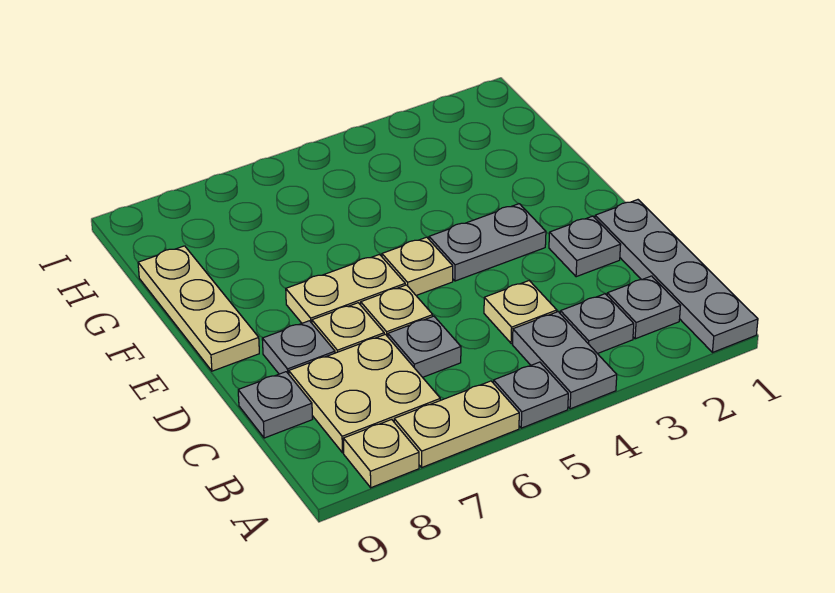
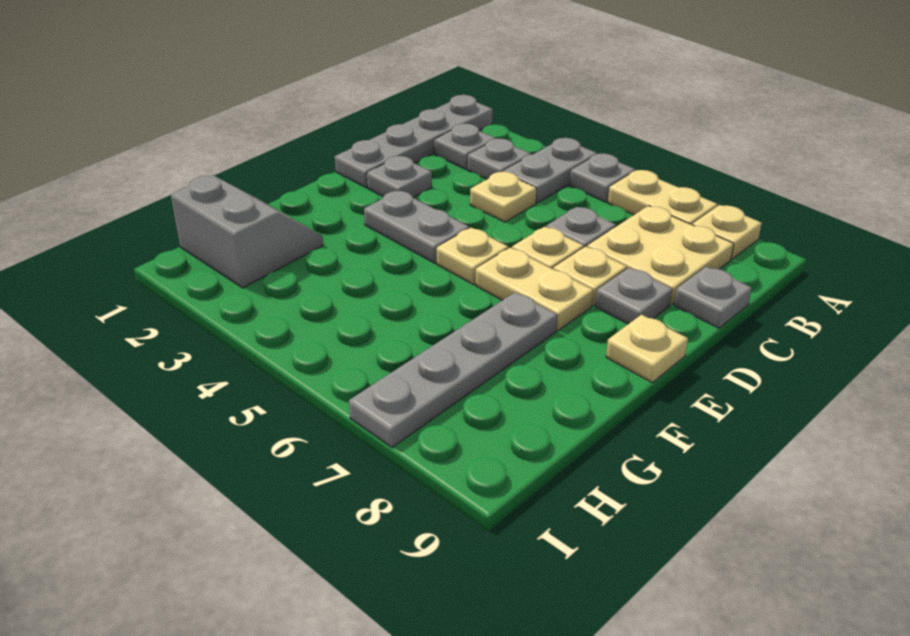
tan 1x3 plate [138,246,259,371] -> tan 1x1 plate [606,315,688,382]
none -> grey 1x4 plate [349,292,557,447]
none -> grey 2x2 slope [171,175,323,288]

